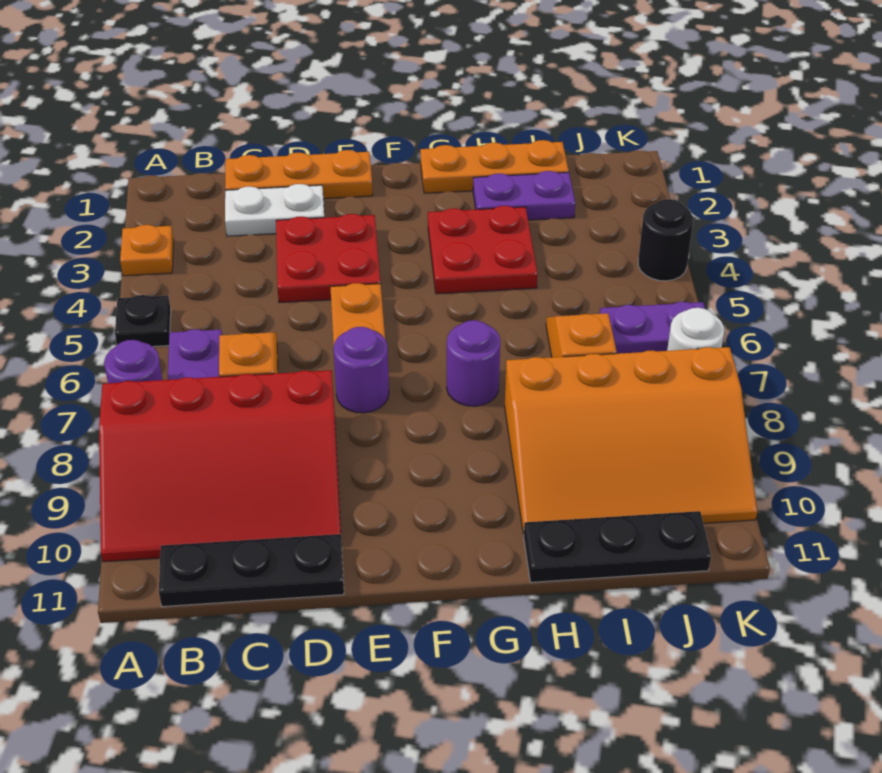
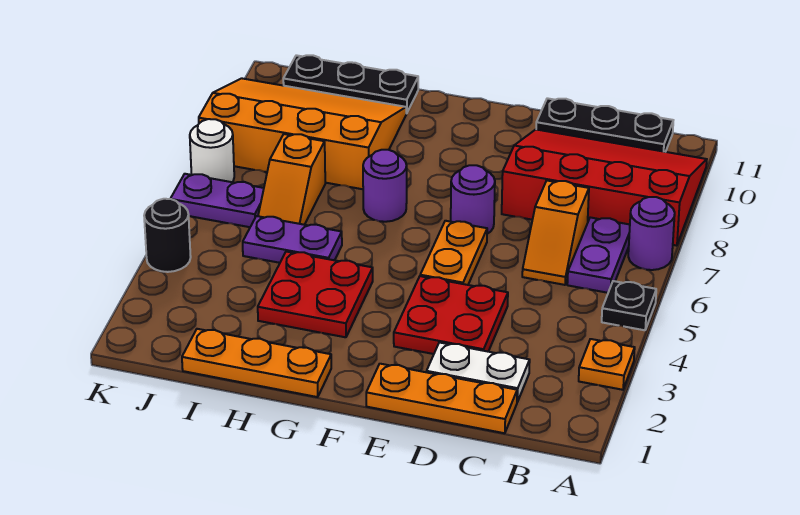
purple 1x2 plate [473,171,575,220] -> purple 1x2 plate moved to [243,216,342,263]

